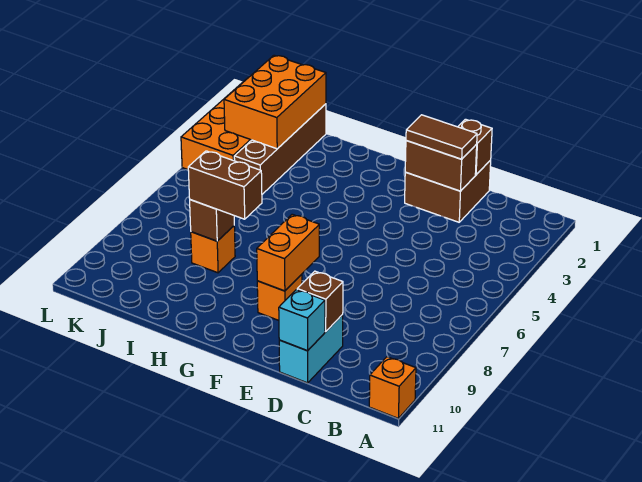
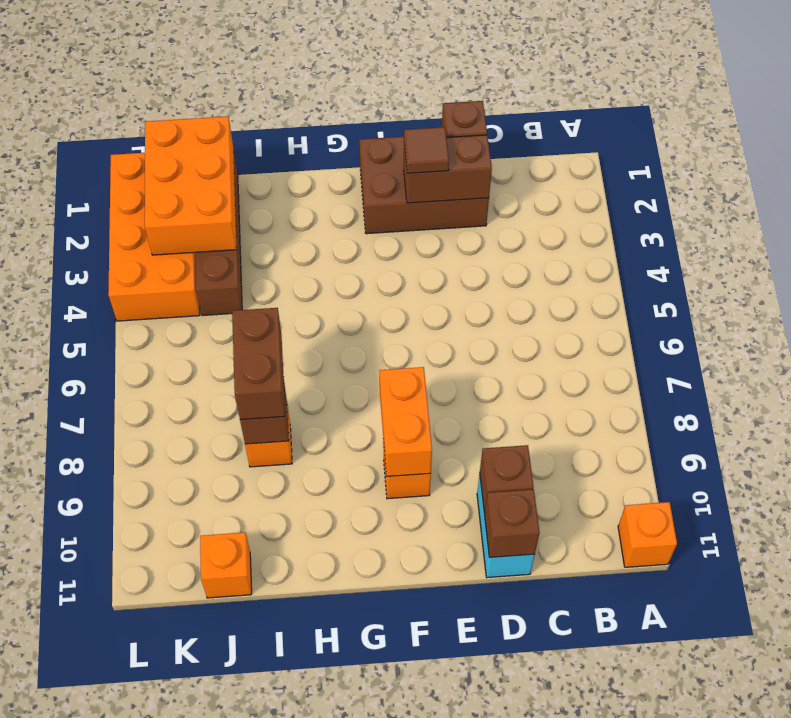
brown 2x2 brick [405,160,491,222] -> brown 2x3 brick [359,137,489,234]
brown 1x2 tile [406,115,477,159] -> brown 1x1 tile [404,127,449,173]
cyan 1x1 brick [279,290,325,351] -> brown 1x1 brick [485,489,540,557]
brown 1x2 brick [188,151,262,219] -> brown 1x2 brick turned to [232,308,285,420]
none -> orange 1x1 brick [200,533,252,598]

